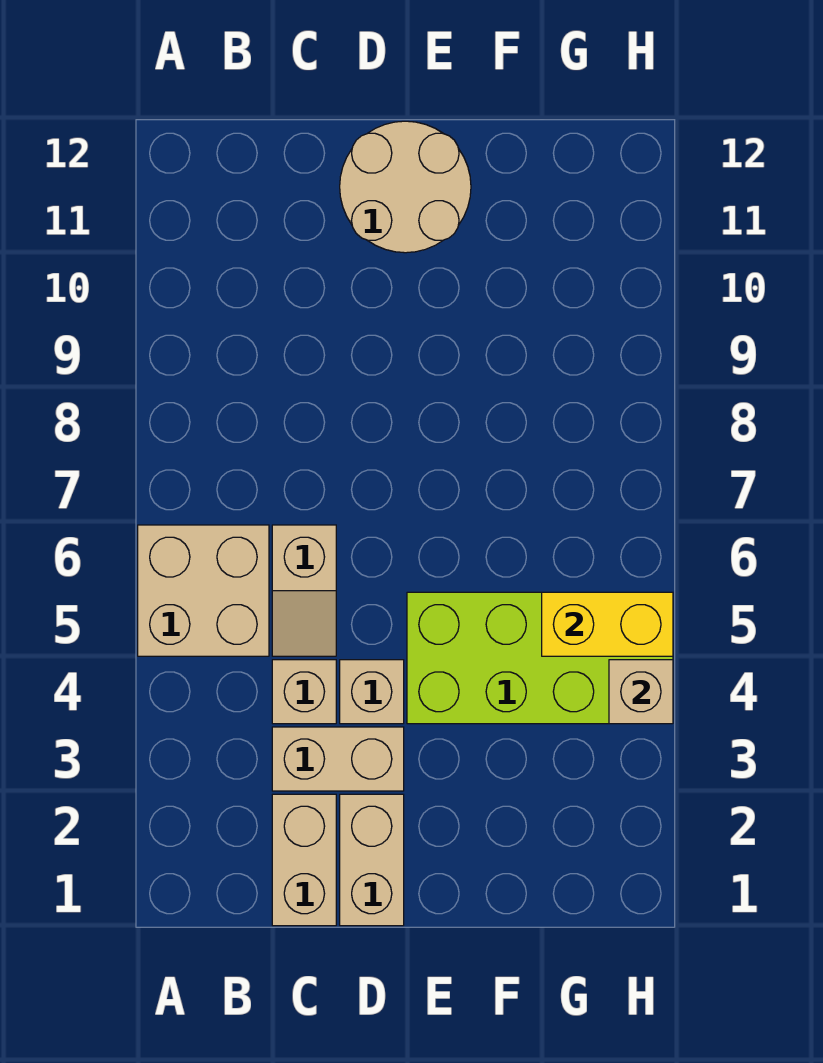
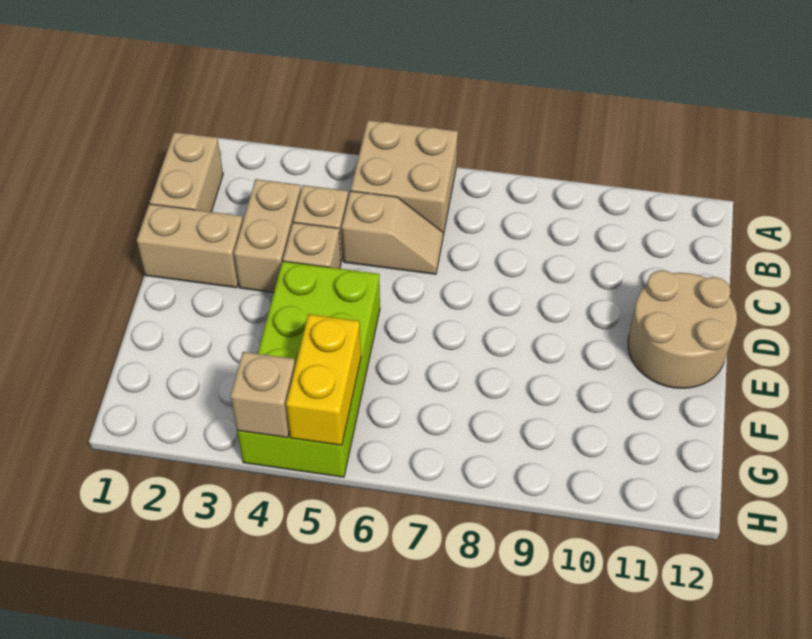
tan 1x2 brick [272,794,336,926] -> tan 1x2 brick turned to [150,132,223,212]
tan 1x2 slope [272,525,336,656] -> tan 1x2 slope turned to [342,191,443,274]

